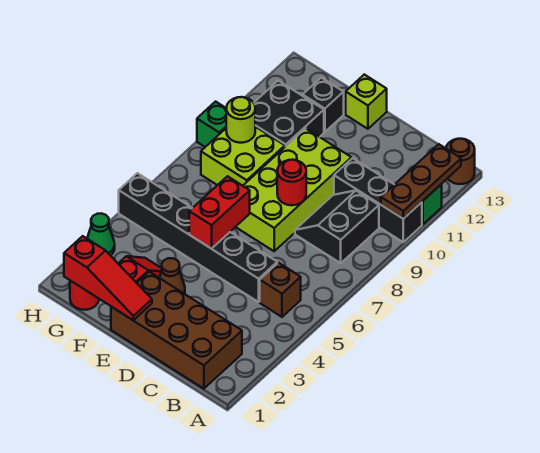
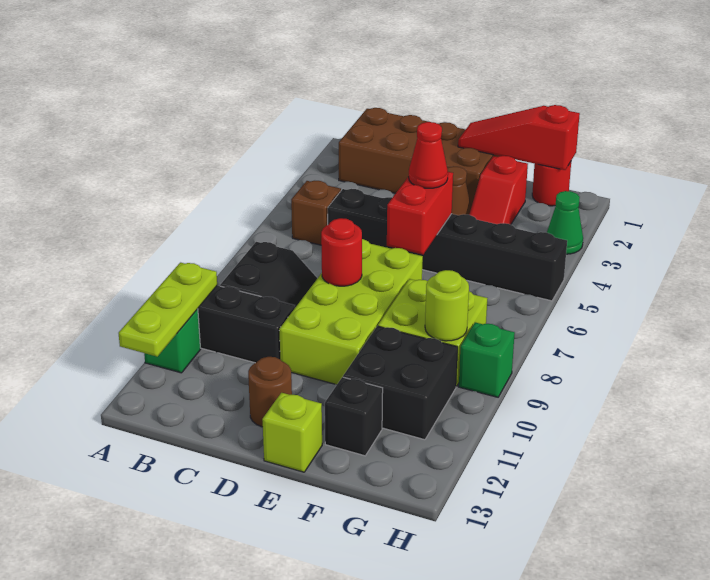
brown 1x3 plate [381,144,461,219] -> lime 1x3 plate [119,263,217,356]
brown 1x1 round brick [446,139,475,184] -> brown 1x1 round brick moved to [248,357,292,427]
none -> red 1x1 cone [409,122,448,188]

